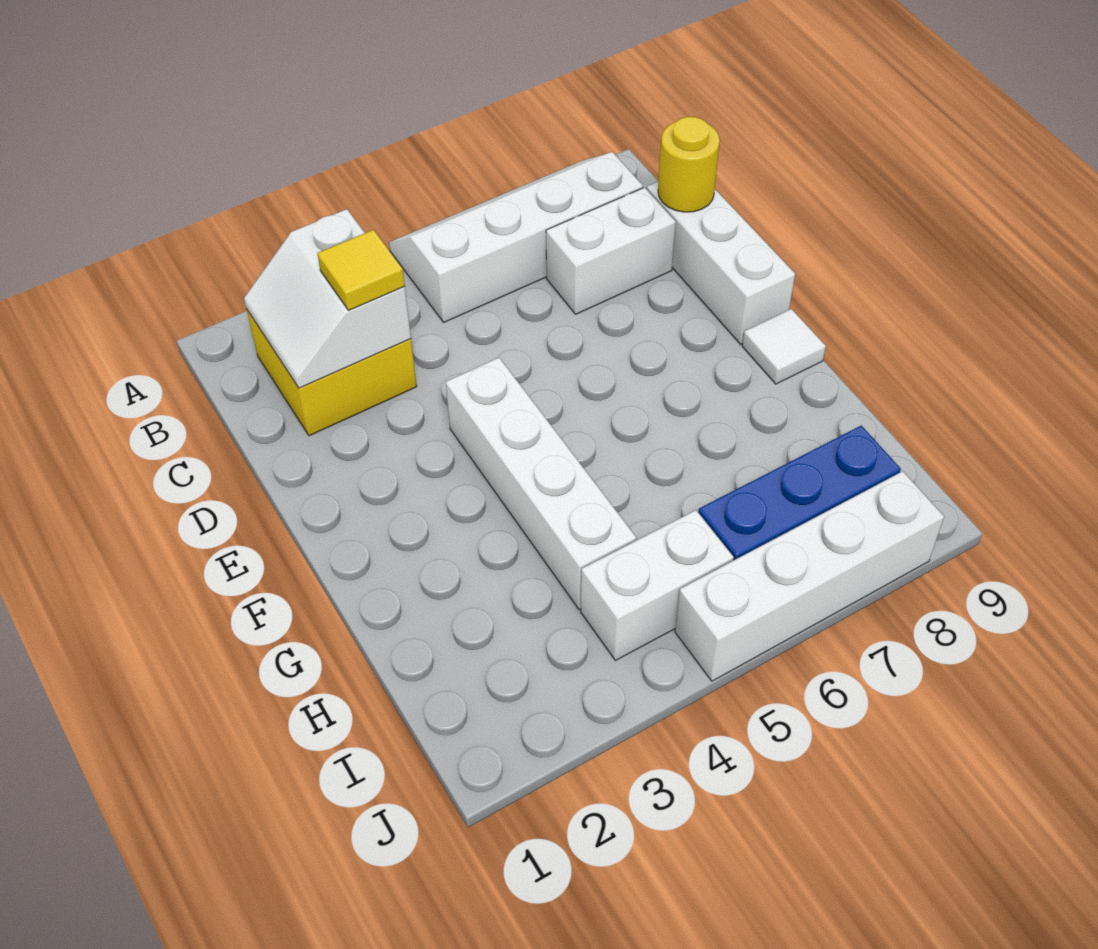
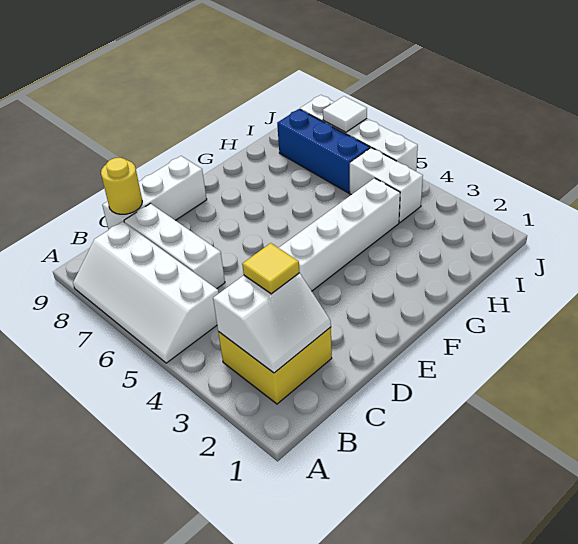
white 1x2 brick [546,187,676,314] -> white 1x3 brick [124,204,225,289]
white 1x1 tile [742,309,826,384] -> white 1x1 tile moved to [323,96,367,132]

